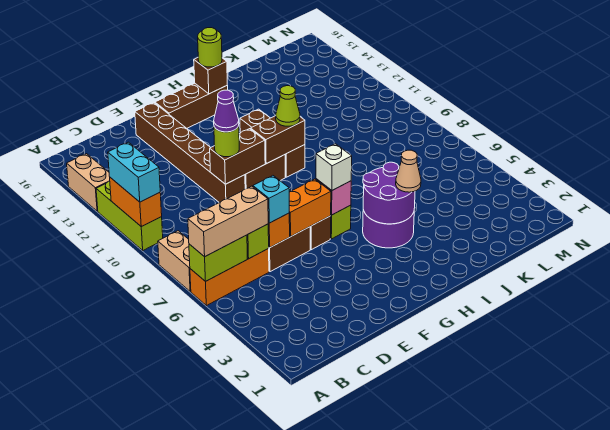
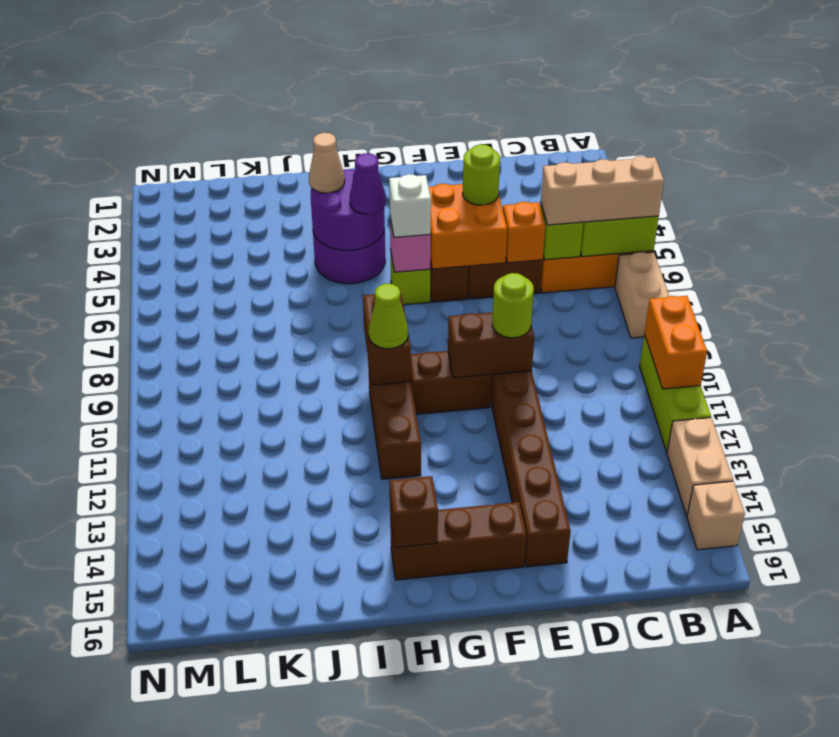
cyan 1x2 brick [108,142,160,202] -> none
none -> tan 1x1 brick [687,481,745,550]
cyan 1x1 brick [253,176,289,223] -> none
orange 1x2 brick [289,179,331,237] -> orange 2x2 brick [429,184,507,269]
purple 1x1 cone [214,90,239,132] -> purple 1x1 cone moved to [350,153,386,214]
brown 1x2 brick [251,116,305,164] -> brown 1x2 brick turned to [363,292,411,385]
lime 1x1 round brick [198,28,222,67] -> lime 1x1 round brick moved to [463,144,500,205]

